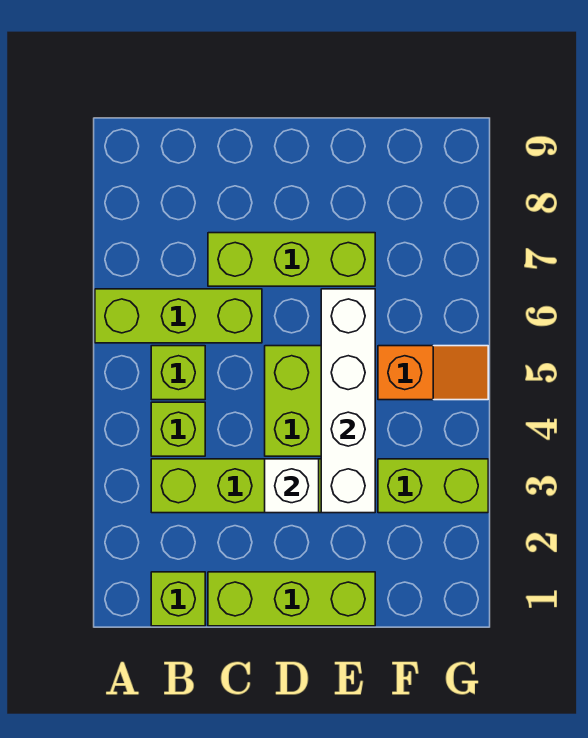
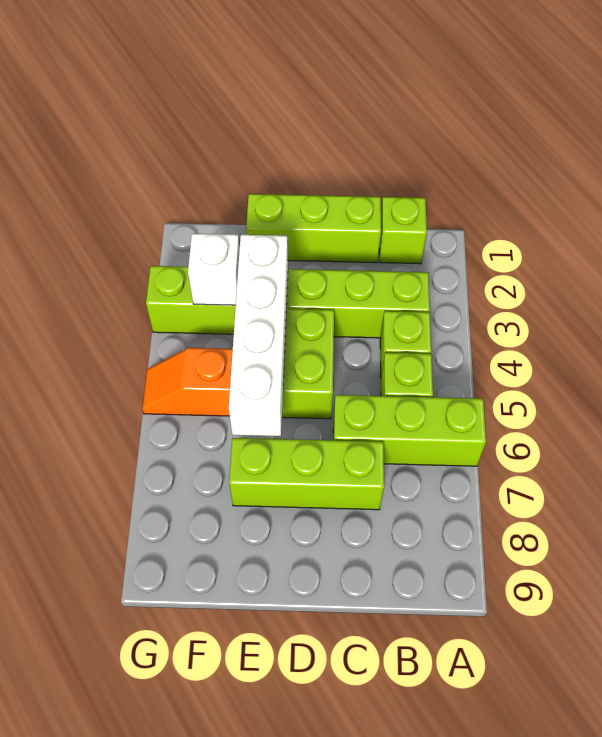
white 1x1 brick [265,459,319,513] -> white 1x1 brick moved to [188,234,240,305]

